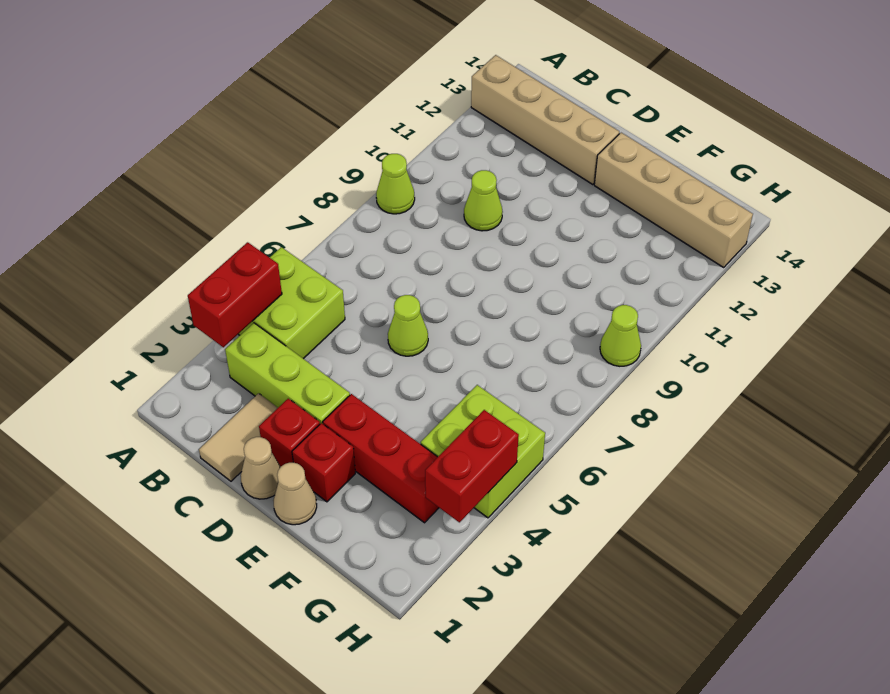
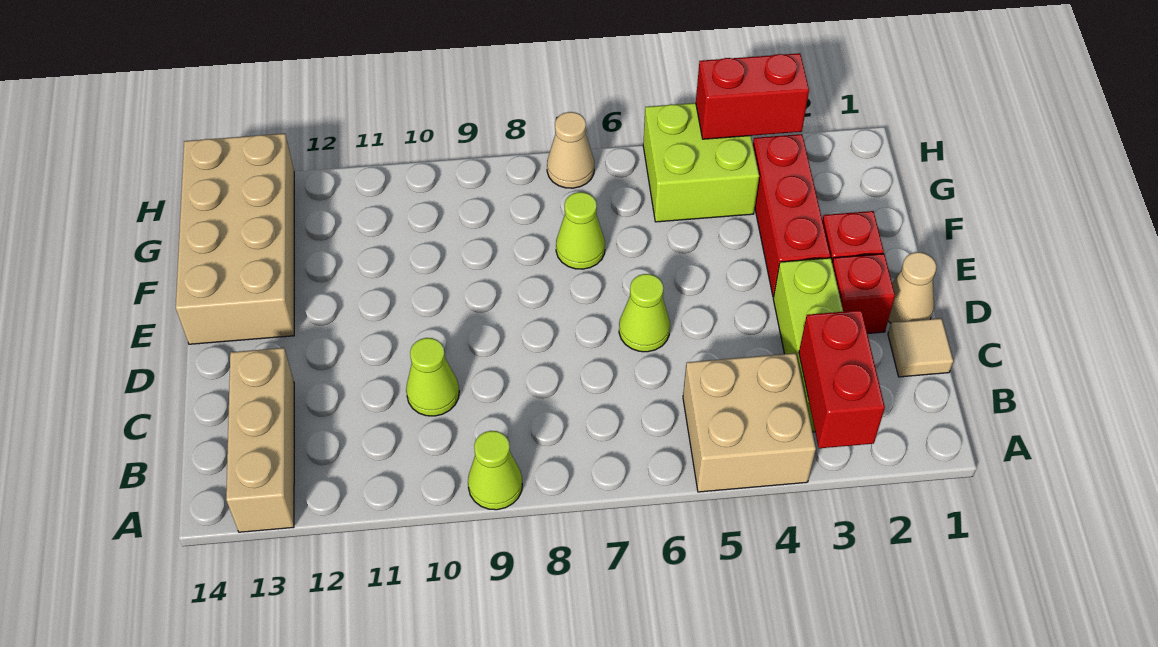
red 1x2 brick [188,242,282,347] -> red 1x2 brick turned to [799,310,885,448]
lime 2x2 brick [238,247,345,359] -> tan 2x2 brick [683,353,816,492]
tan 1x4 brick [471,55,619,184] -> tan 1x3 brick [226,348,294,532]
tan 1x2 tile [199,393,278,481] -> tan 1x1 tile [888,318,953,377]
tan 1x1 cone [273,463,317,525] -> tan 1x1 cone moved to [547,112,594,188]
tan 1x4 brick [594,133,753,267] -> tan 2x4 brick [176,134,294,344]
lime 1x1 cone [600,305,641,366] -> lime 1x1 cone moved to [556,192,605,269]

